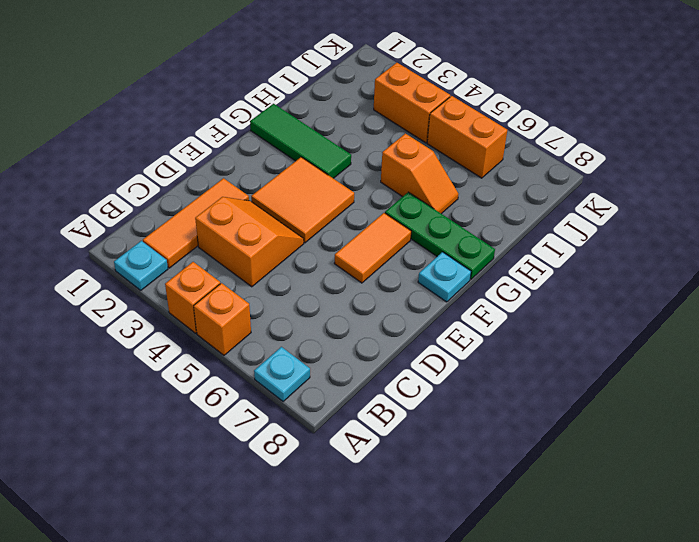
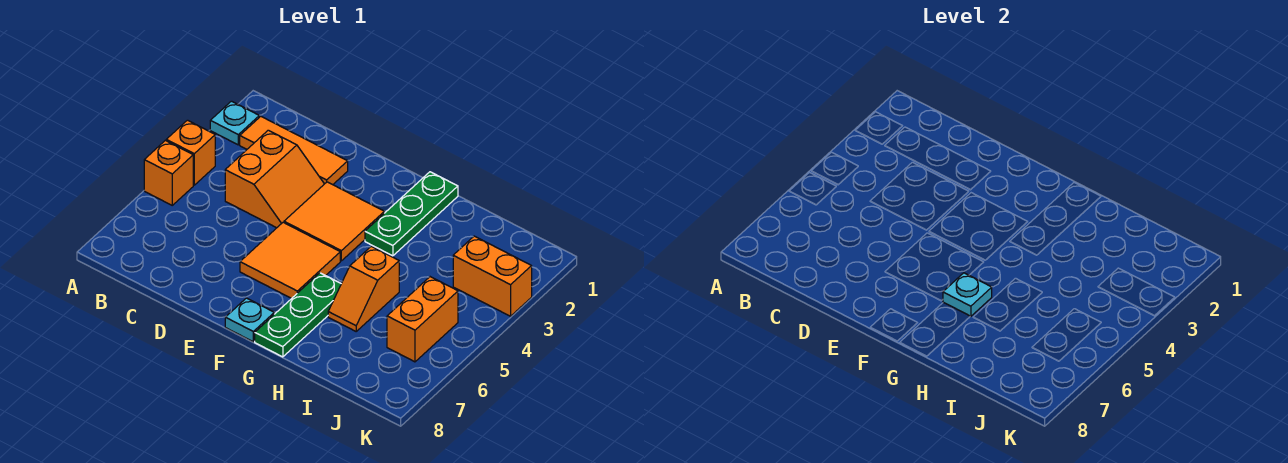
cyan 1x1 plate [254,347,310,402] -> cyan 1x1 plate moved to [943,273,992,316]
orange 1x2 tile [334,213,411,283] -> orange 2x2 tile [240,222,340,298]
green 1x3 tile [250,104,351,178] -> green 1x3 plate [365,172,458,256]
orange 1x2 brick [374,63,450,143] -> orange 1x2 brick turned to [453,236,532,316]

